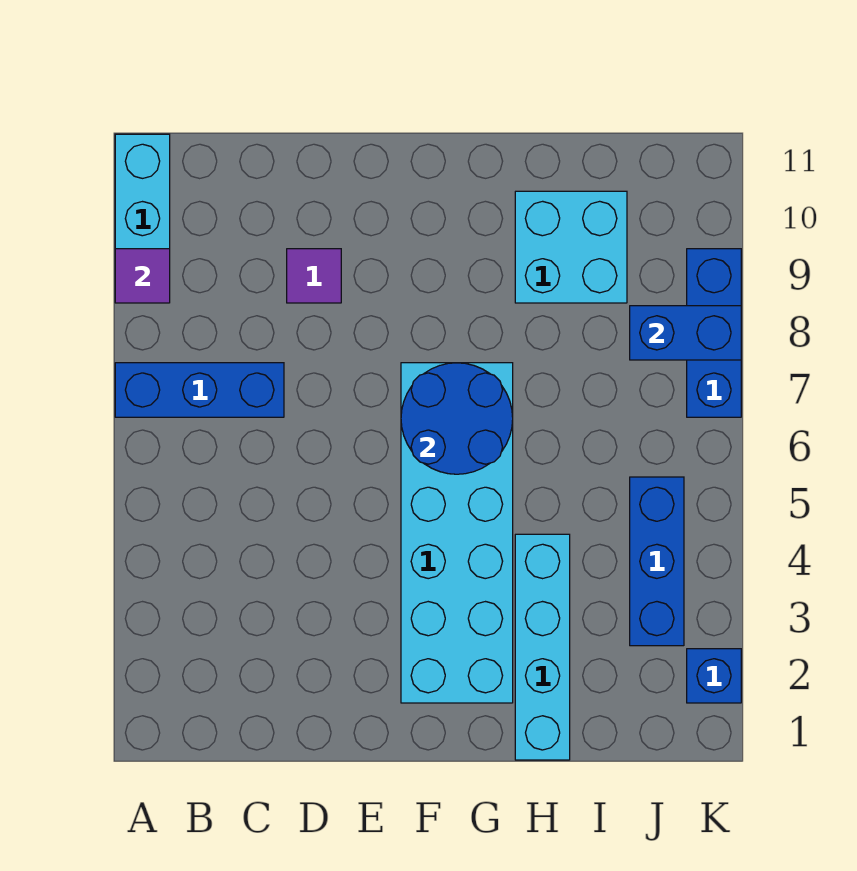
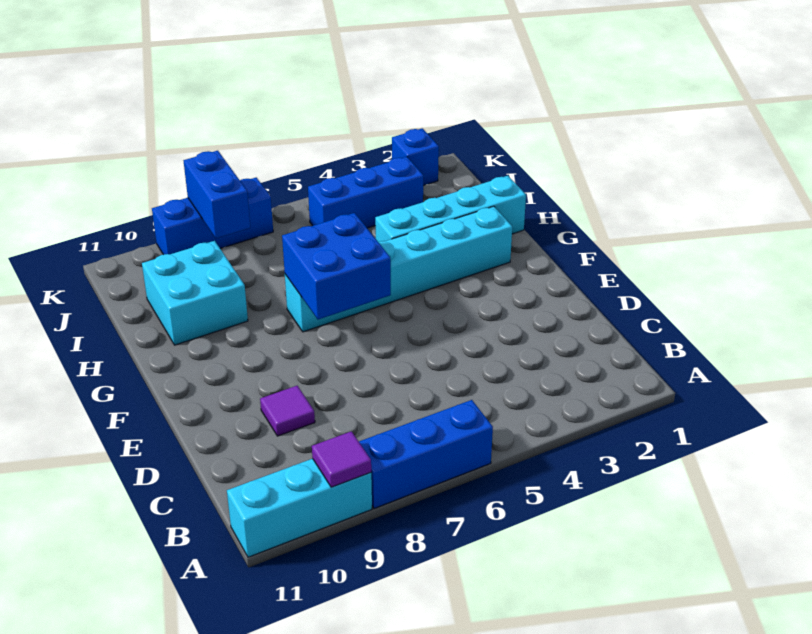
blue 1x3 brick [115,363,284,417] -> blue 1x3 brick turned to [359,400,493,509]
cyan 2x6 brick [401,363,513,703] -> cyan 1x6 brick [285,206,512,332]
blue 2x2 round brick [401,363,513,474] -> blue 2x2 brick [282,213,391,319]

